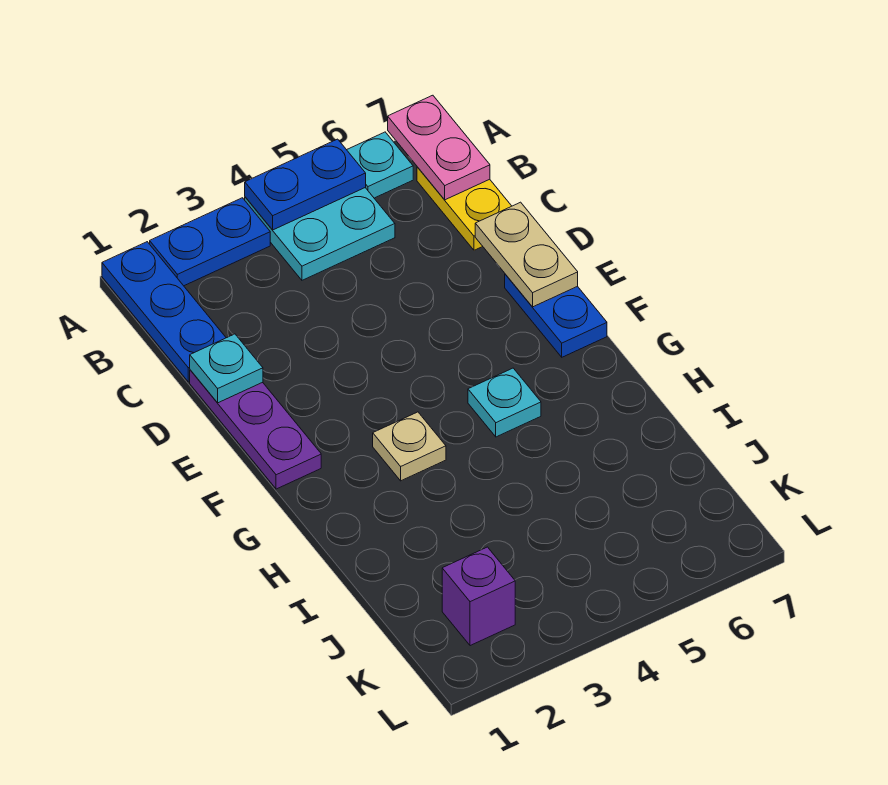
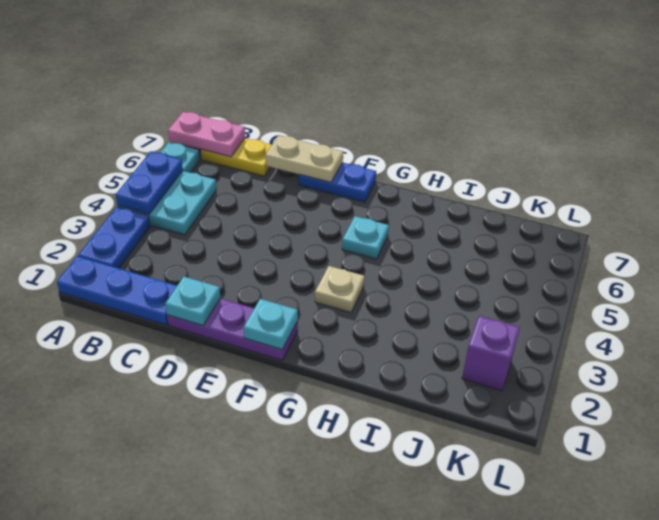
none -> cyan 1x1 plate [244,299,298,349]

